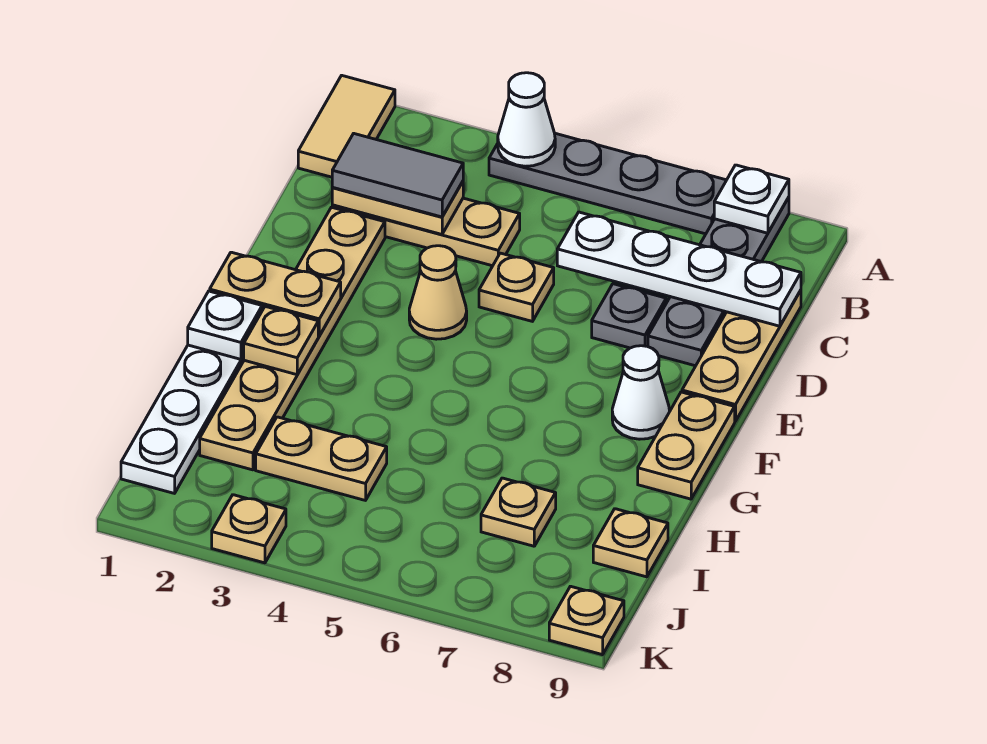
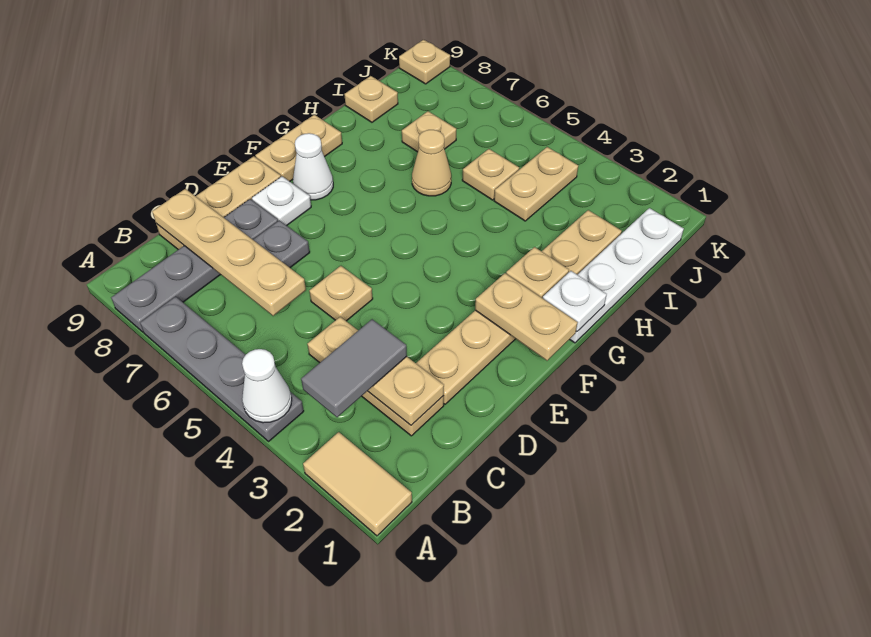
tan 1x2 tile [298,75,395,177] -> tan 1x2 tile turned to [303,432,412,536]
white 1x1 plate [714,165,789,233] -> white 1x1 plate moved to [252,176,311,226]
grey 1x2 tile [332,133,463,217] -> grey 1x2 tile turned to [301,319,407,417]
white 1x4 plate [557,212,801,326] -> tan 1x4 plate [152,189,306,316]
tan 1x1 cone [409,246,467,339] -> tan 1x1 cone moved to [412,130,451,196]
tan 1x2 plate [256,417,387,500] -> tan 1x2 plate turned to [494,147,578,221]
tan 1x1 plate [212,495,286,563] -> tan 1x1 plate moved to [462,149,519,200]

